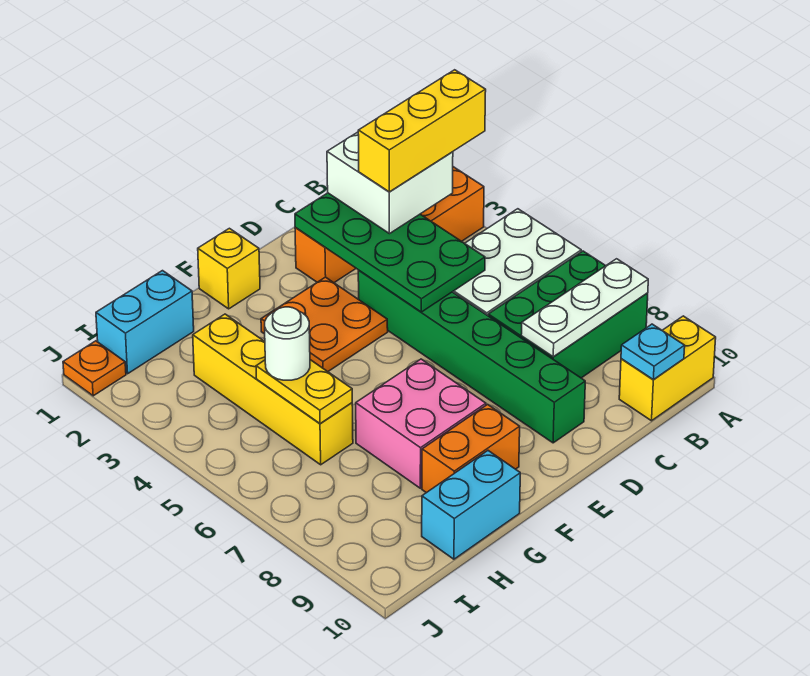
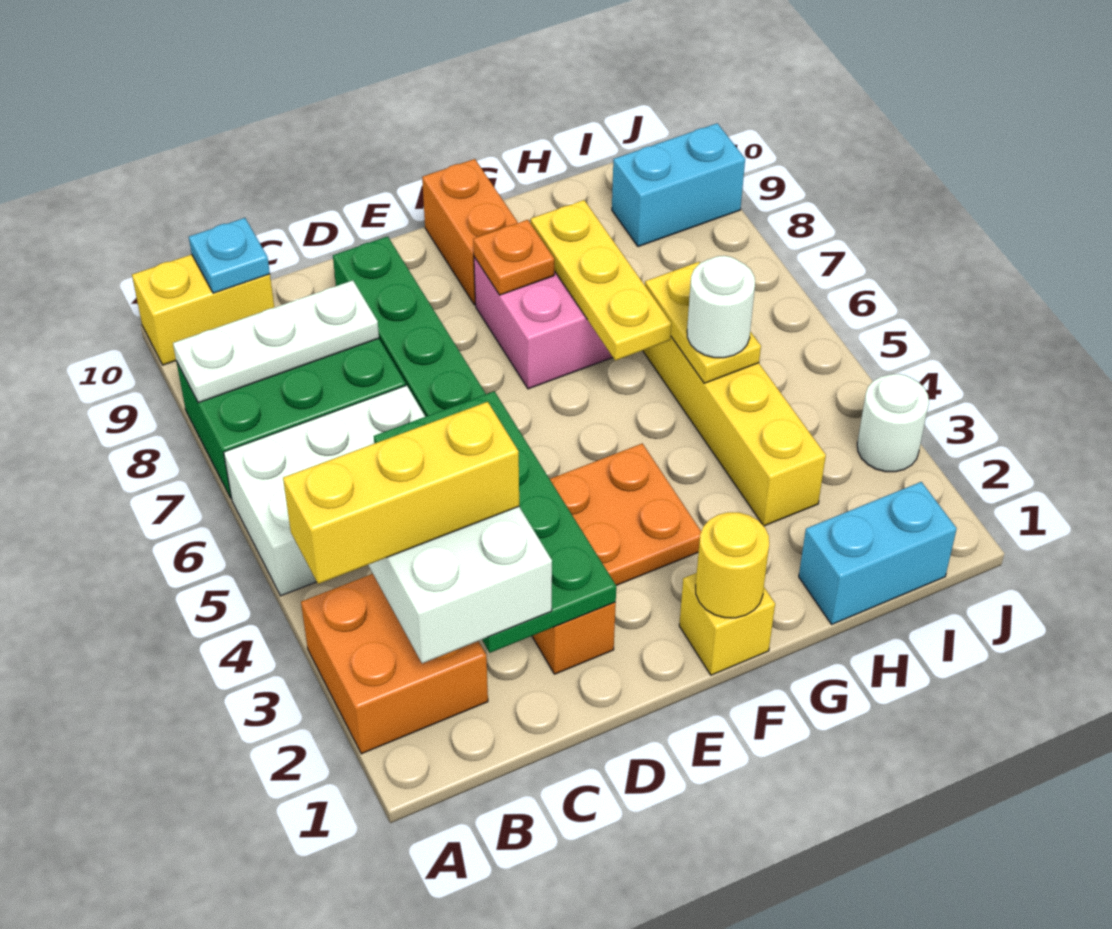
none -> yellow 1x1 round brick [696,512,769,618]
orange 1x2 brick [422,404,520,493] -> orange 1x2 brick turned to [422,159,518,305]
none -> yellow 1x3 plate [531,200,671,360]
cyan 1x2 brick [422,451,520,559] -> cyan 1x2 brick moved to [612,123,745,247]
orange 1x1 plate [63,341,126,396] -> orange 1x1 plate moved to [473,220,554,295]
none -> white 1x1 round brick [857,374,929,472]

